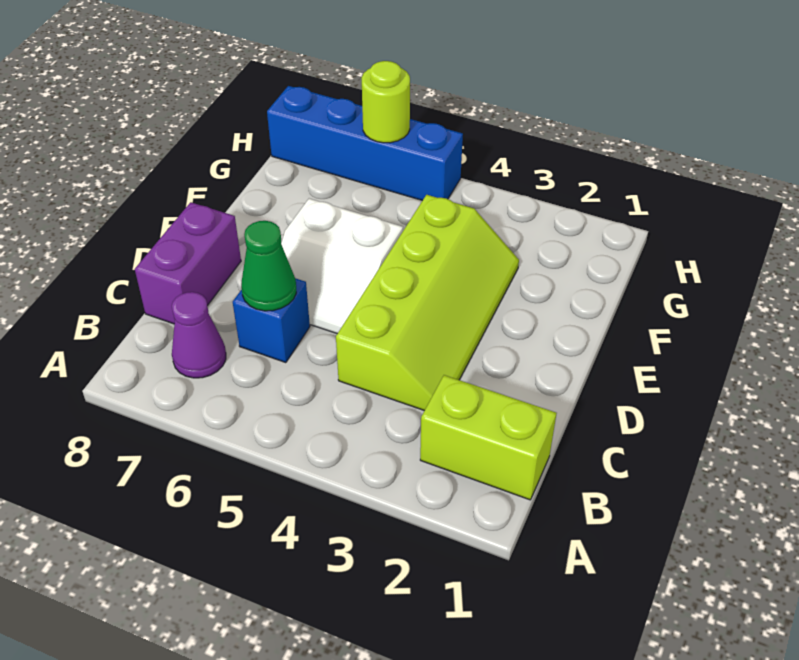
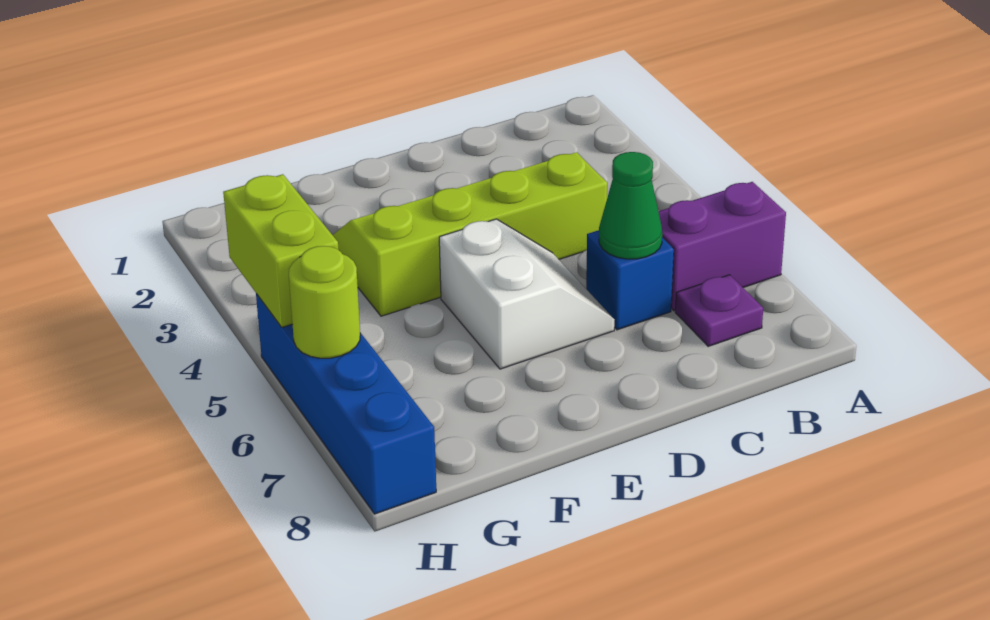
lime 1x2 brick [420,375,557,500] -> lime 1x2 brick moved to [223,174,338,327]
purple 1x1 cone [172,292,226,378] -> purple 1x1 plate [675,275,763,346]
purple 1x2 brick [135,202,241,324] -> purple 1x2 brick moved to [659,182,786,311]

